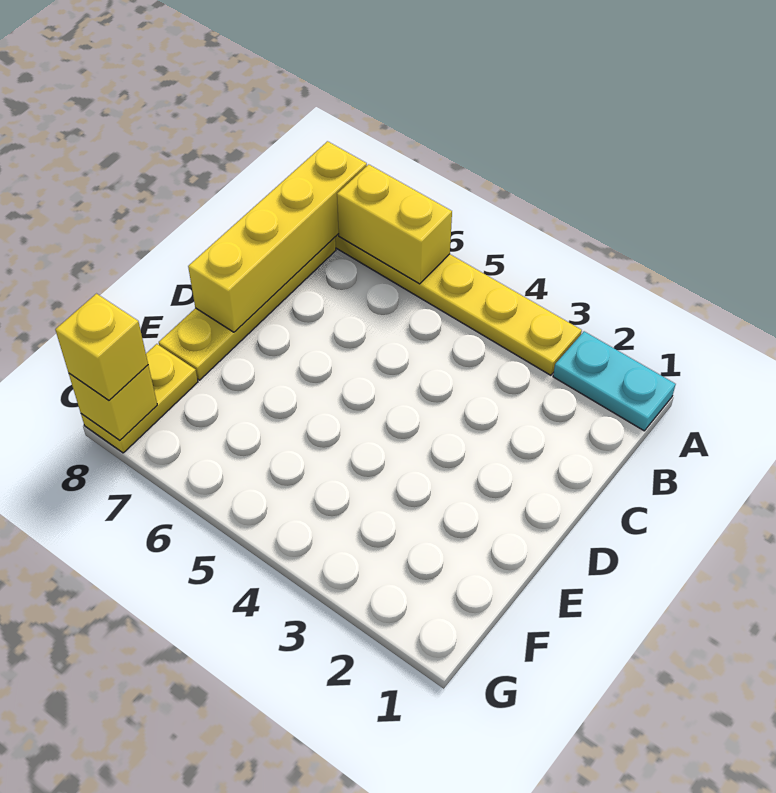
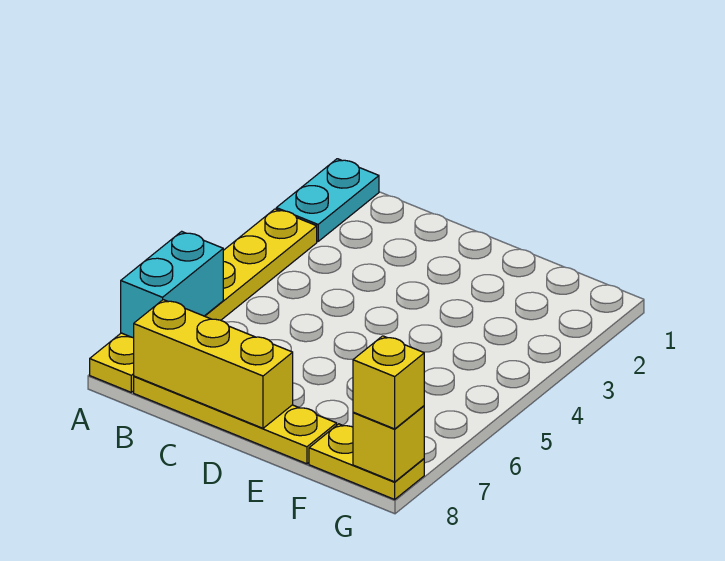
yellow 1x2 brick [337,164,452,284] -> cyan 1x2 brick [121,231,223,338]
yellow 1x4 brick [188,141,367,332] -> yellow 1x3 brick [134,300,293,428]

